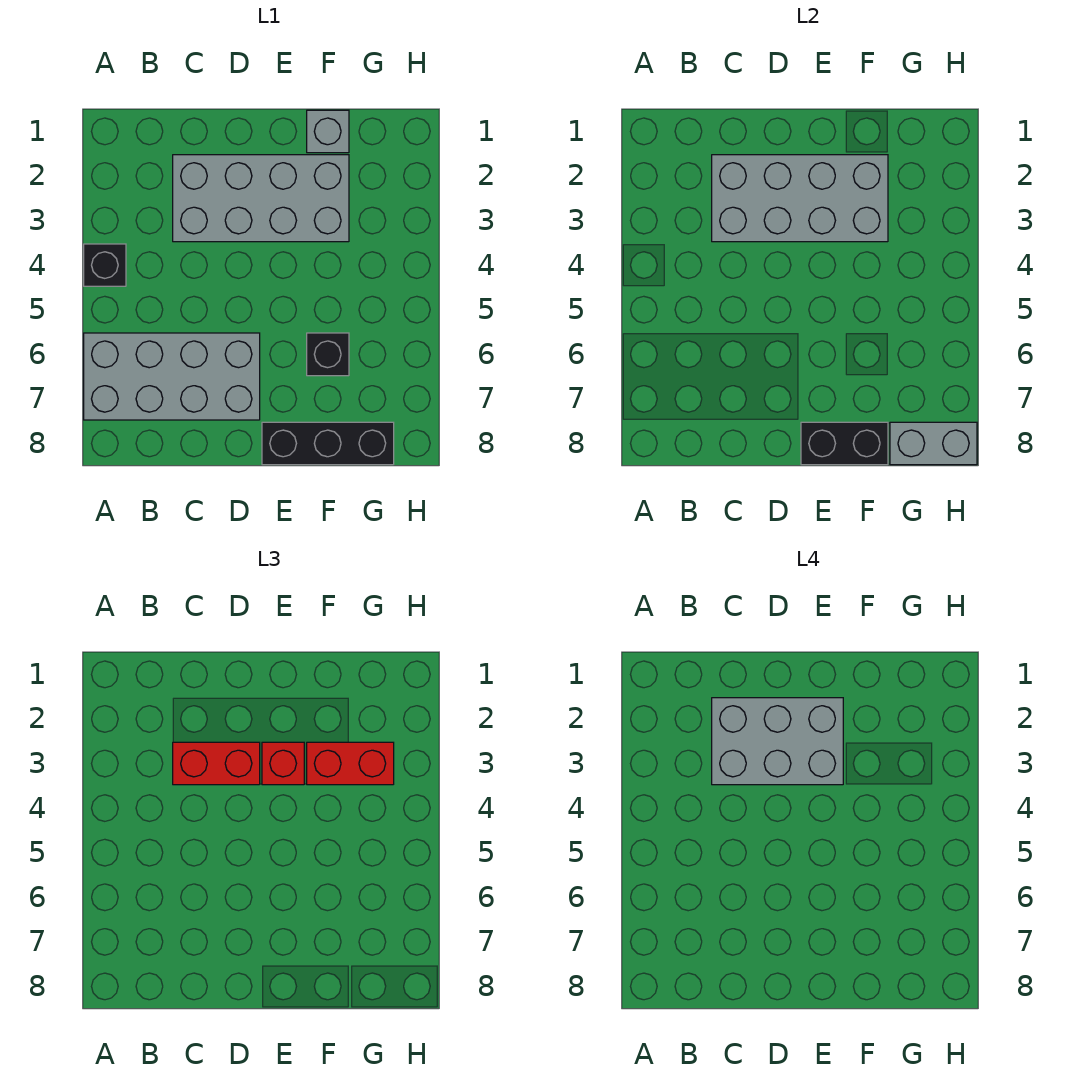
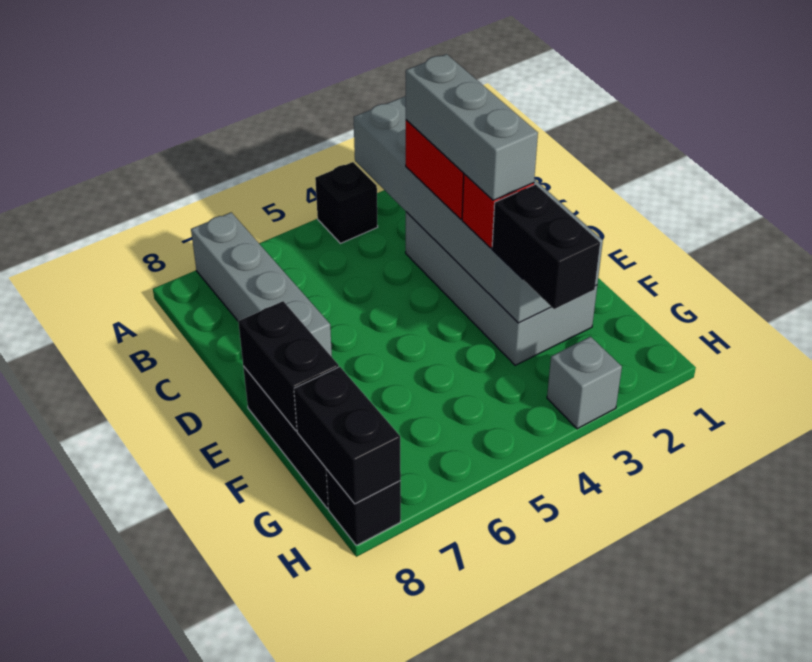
grey 2x4 brick [84,333,260,420] -> grey 1x4 brick [191,212,332,357]
grey 2x4 brick [712,155,888,242] -> grey 2x6 brick [354,96,603,323]
grey 2x3 brick [712,698,843,785] -> grey 1x3 brick [406,54,538,200]
grey 1x1 brick [307,110,349,153] -> grey 1x1 brick moved to [547,337,622,429]
red 1x2 brick [307,742,394,785] -> black 1x2 brick [492,185,600,309]
black 1x1 brick [307,333,349,376] -> black 1x1 brick moved to [326,469,401,545]
grey 1x2 brick [890,422,977,465] -> black 1x2 brick [294,367,401,504]

